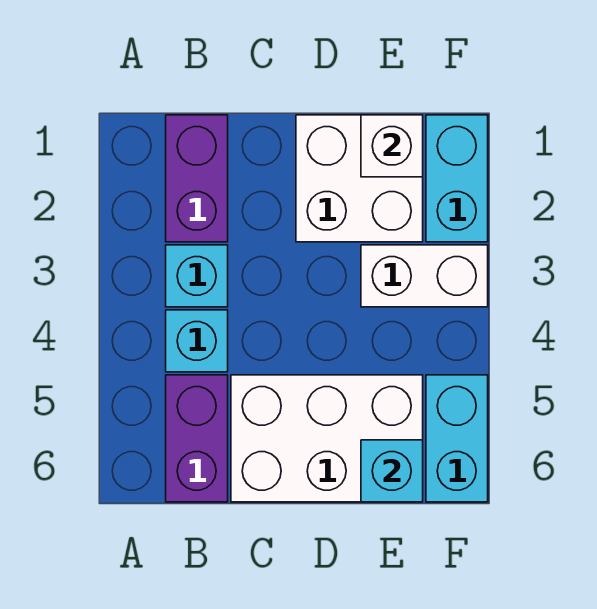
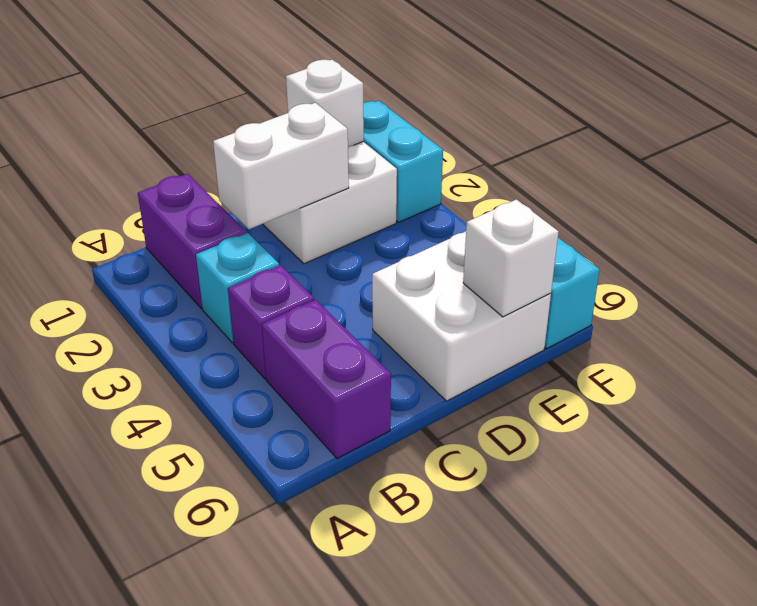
cyan 1x1 brick [166,310,228,372] -> purple 1x1 brick [228,265,314,379]
white 2x3 brick [231,375,423,502] -> white 2x2 brick [372,231,551,401]
white 1x2 brick [361,245,488,307] -> white 1x2 brick moved to [213,103,349,229]
cyan 1x1 brick [361,440,423,502] -> white 1x1 brick [463,200,558,317]

